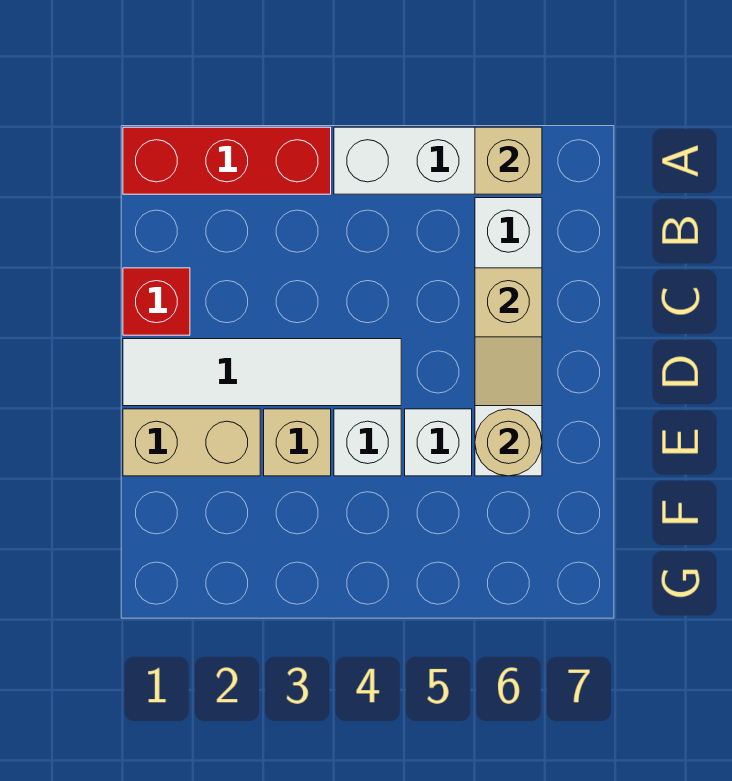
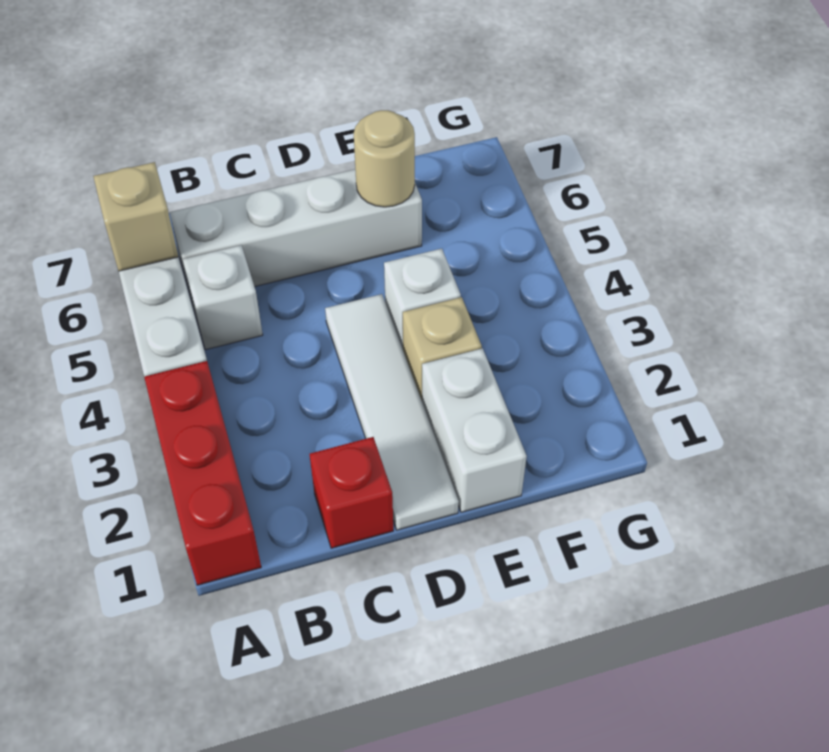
tan 1x2 slope [475,268,542,406] -> none
tan 1x2 brick [123,409,260,476] -> white 1x2 brick [422,348,527,512]
white 1x1 brick [405,409,472,476] -> white 1x1 brick moved to [182,245,263,350]

